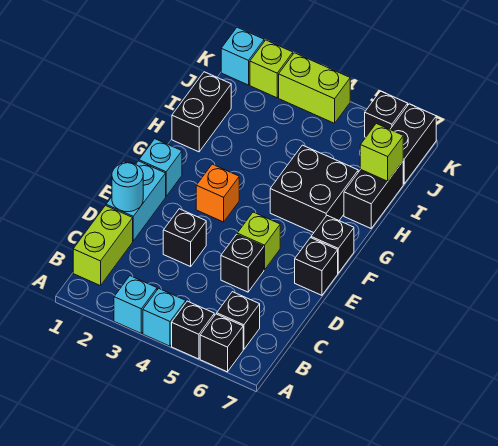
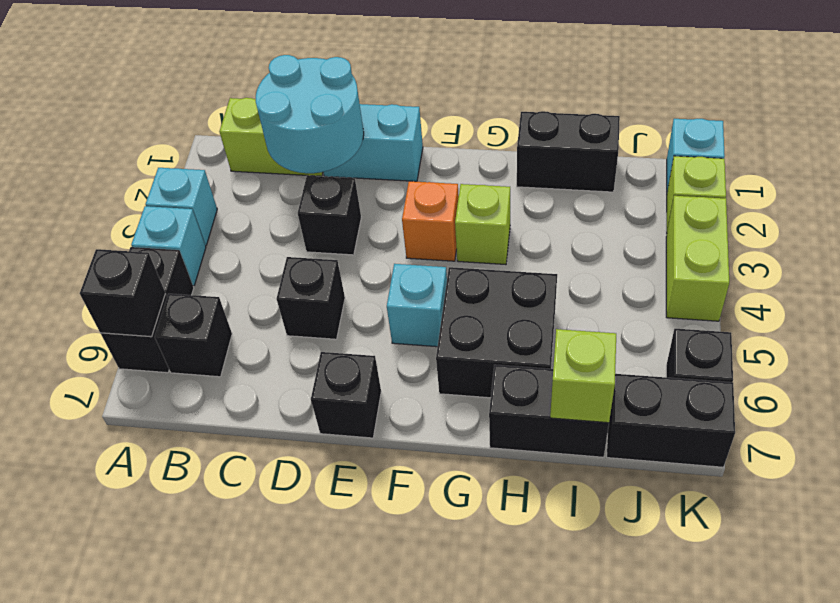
cyan 1x1 round brick [112,163,143,212] -> cyan 2x2 round brick [255,55,364,173]
lime 1x1 brick [237,212,280,270] -> lime 1x1 brick moved to [455,184,510,265]
cyan 1x1 brick [139,139,182,196] -> cyan 1x1 brick moved to [387,264,447,347]
black 1x1 brick [311,216,354,273] -> black 1x1 brick moved to [80,249,165,337]

